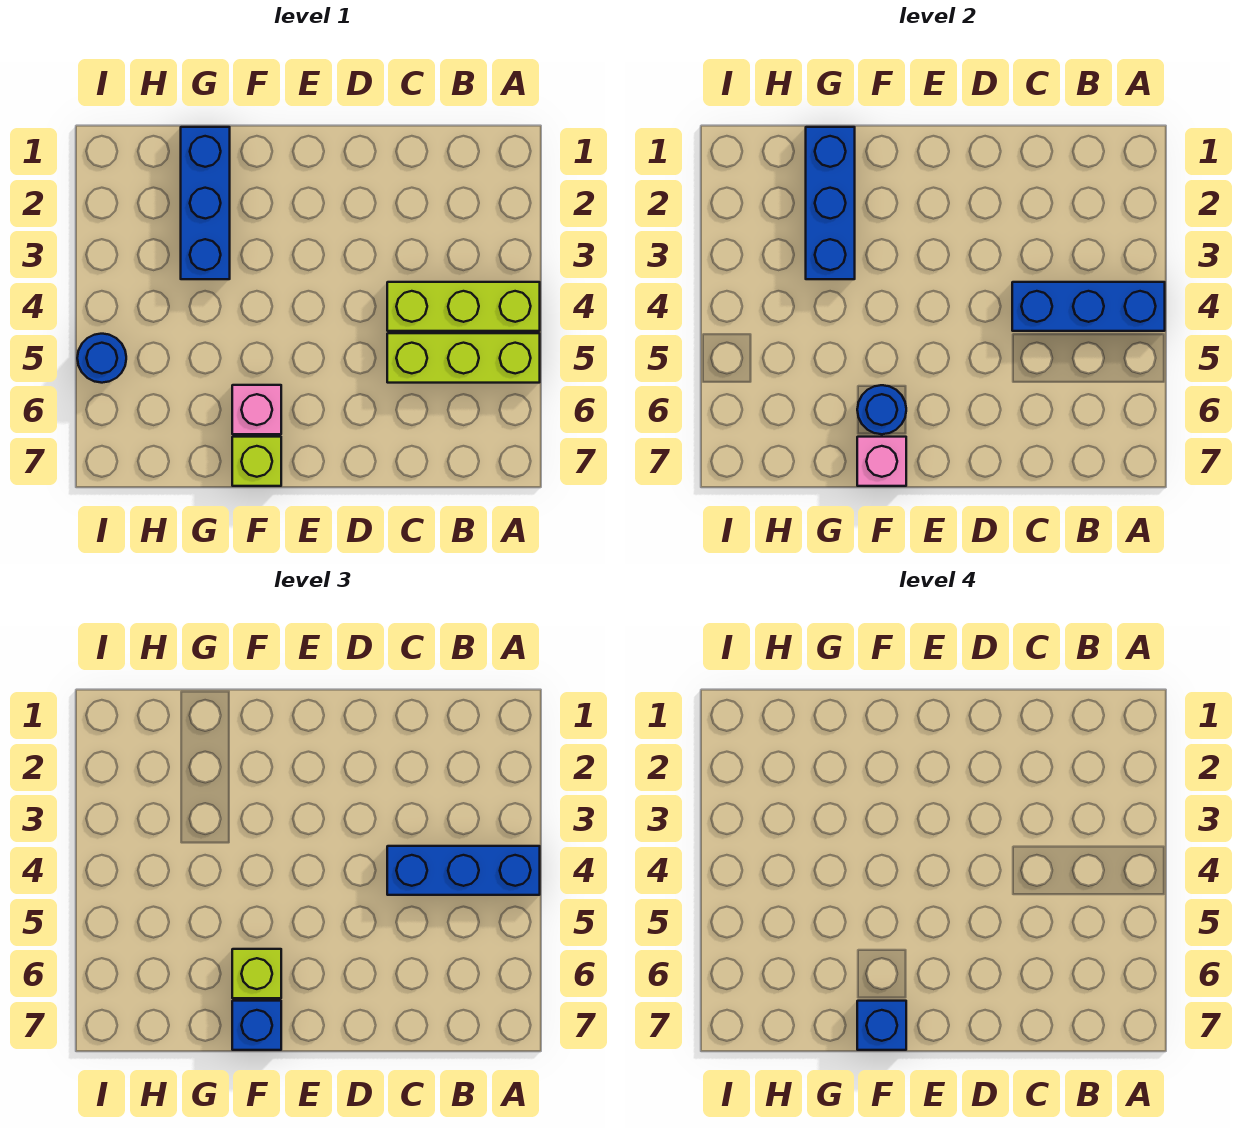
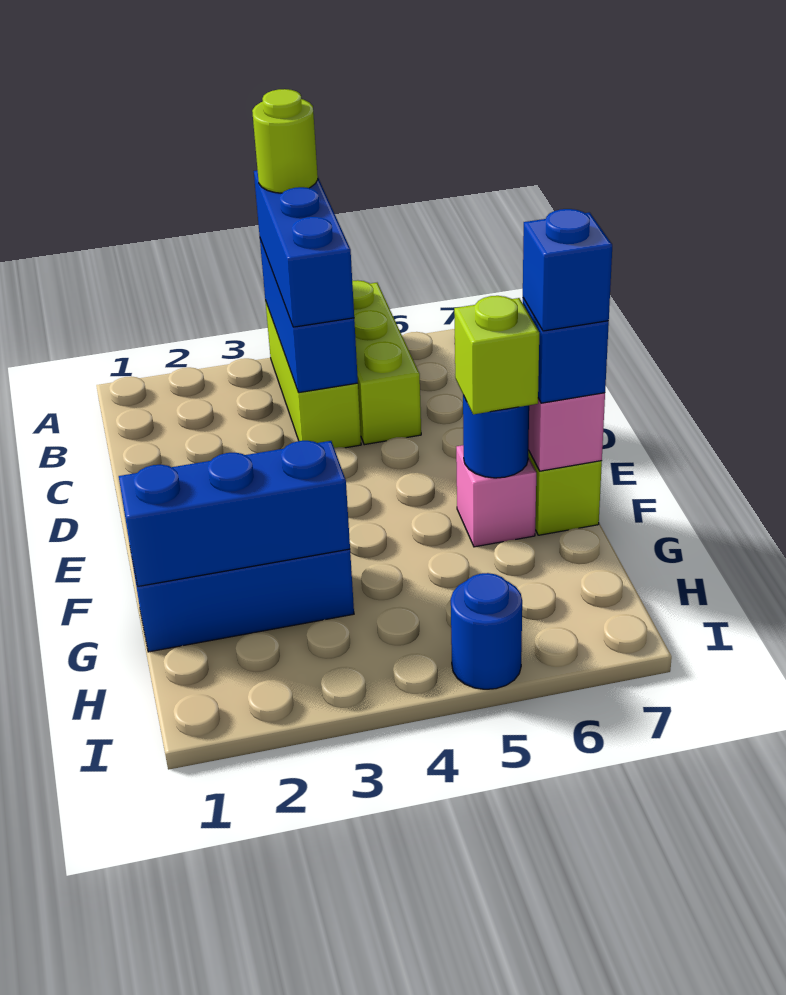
none -> lime 1x1 round brick [252,89,318,193]

